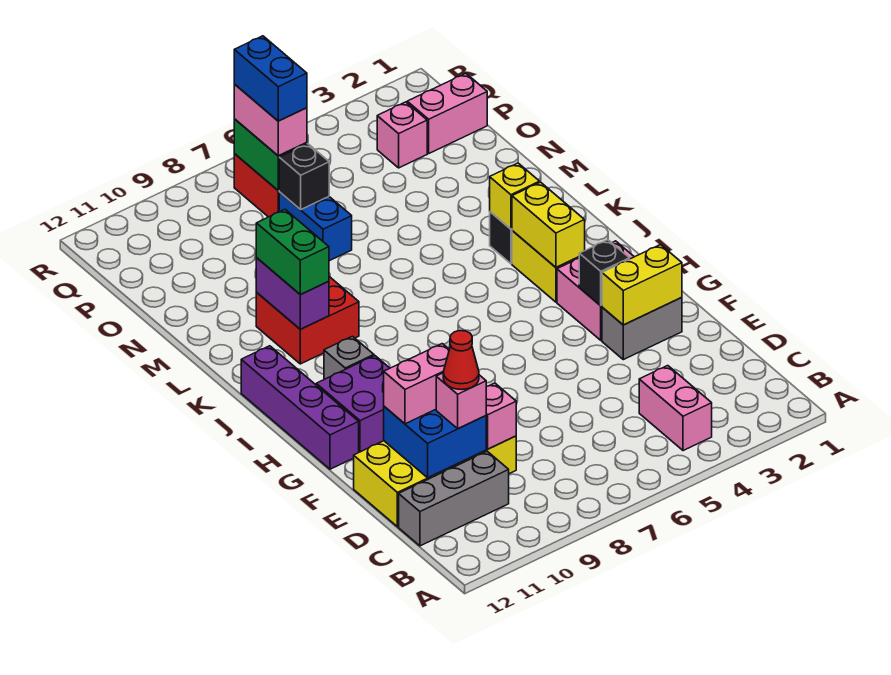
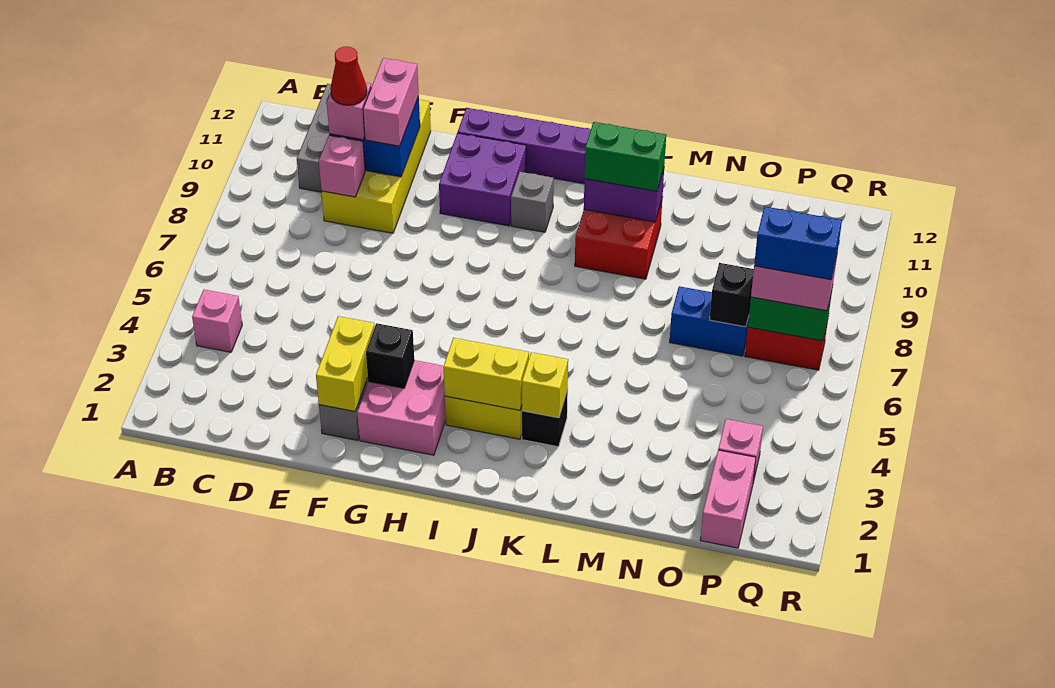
pink 1x2 brick [639,366,712,451] -> pink 1x1 brick [192,289,242,352]

